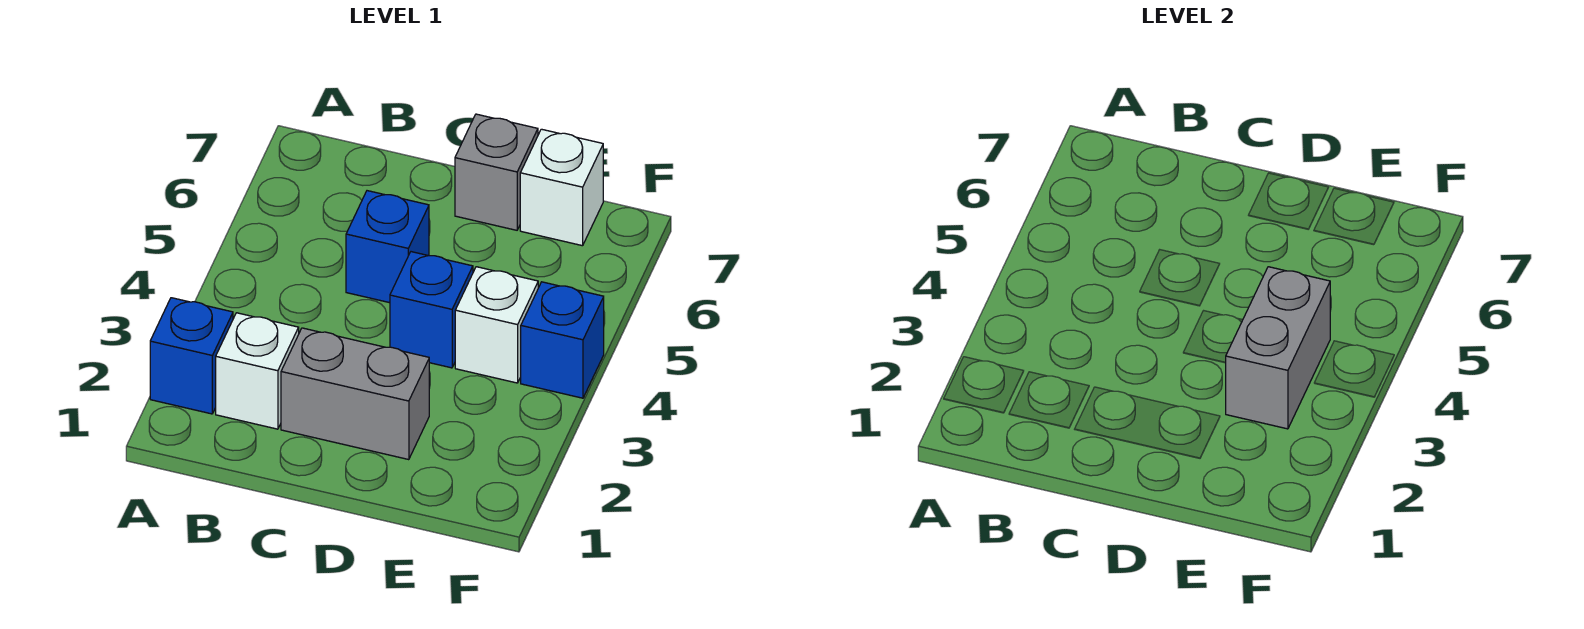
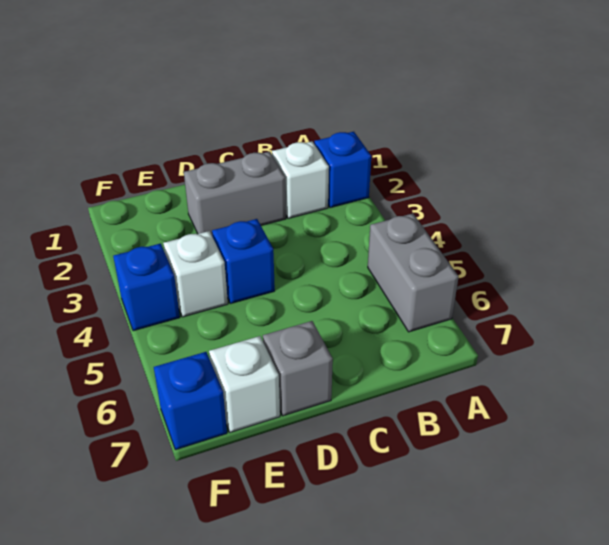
blue 1x1 brick [346,191,429,303] -> blue 1x1 brick moved to [154,352,227,450]
grey 1x2 brick [1226,267,1330,429] -> grey 1x2 brick moved to [368,213,459,332]

